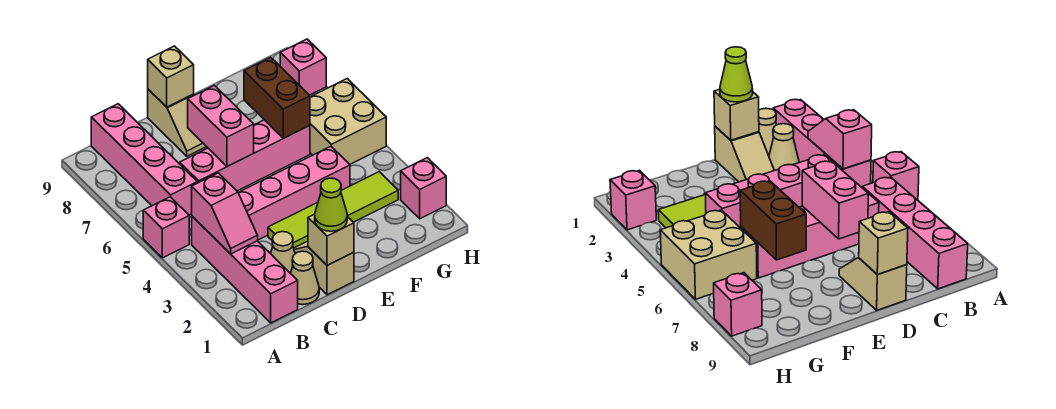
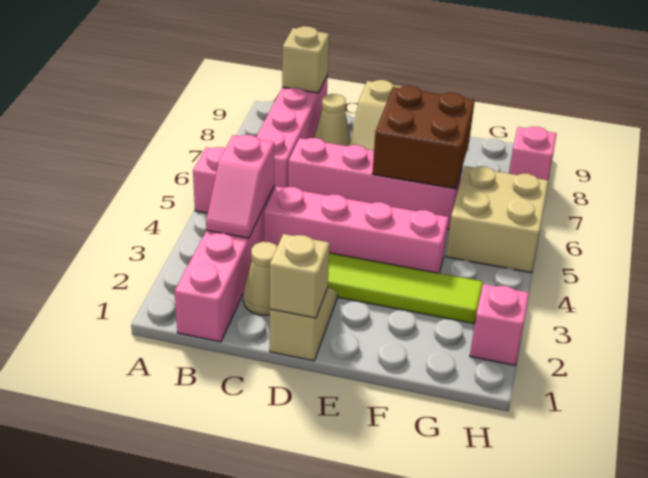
tan 1x1 cone [290,251,319,305] -> tan 1x1 cone moved to [314,94,351,146]
lime 1x1 cone [315,178,347,231] -> none
pink 1x2 brick [188,86,254,166] -> none
tan 1x1 brick [148,46,194,107] -> tan 1x1 brick moved to [282,26,329,93]
brown 1x2 brick [244,57,310,138] -> brown 2x2 brick [372,86,475,189]

